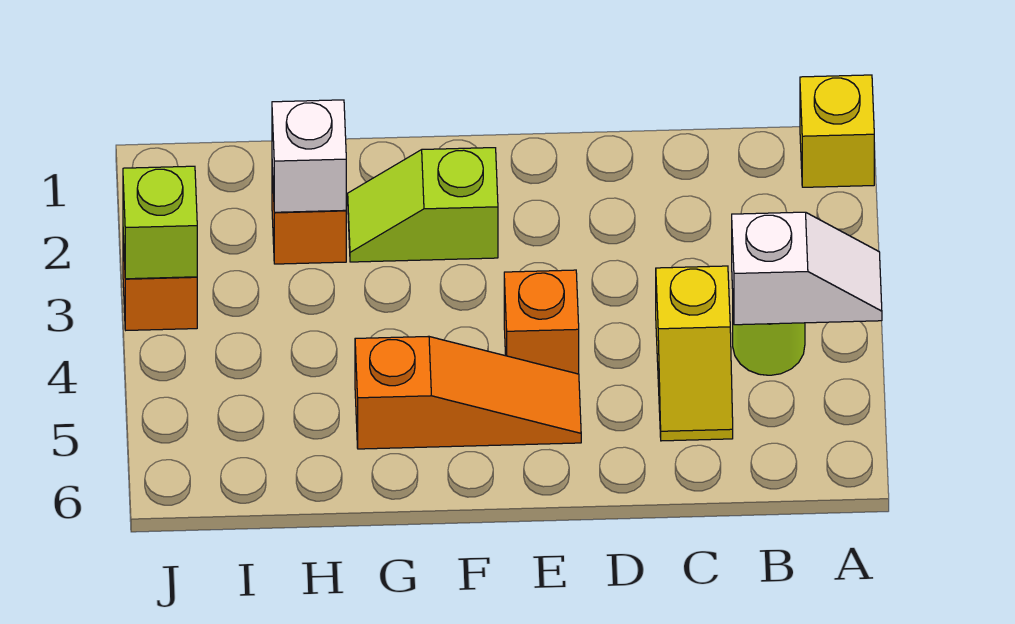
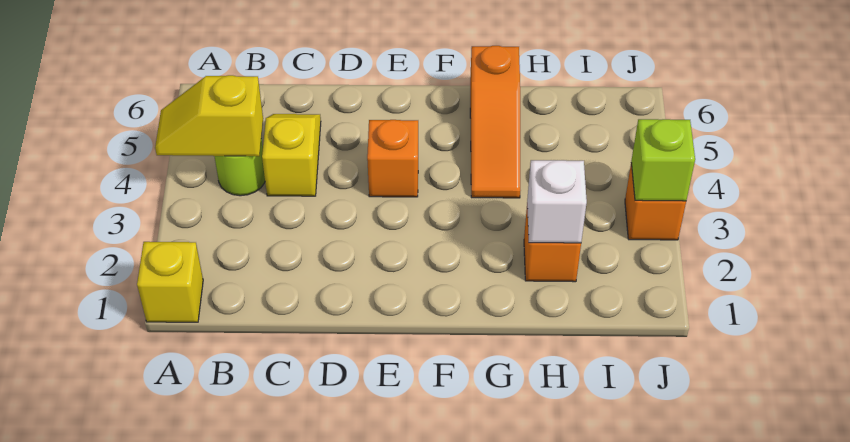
white 1x2 slope [732,212,882,325] -> yellow 1x2 slope [155,75,263,156]
orange 1x3 slope [355,336,581,449] -> orange 1x3 slope turned to [470,46,521,198]
lime 1x2 slope [348,148,498,262] -> none

